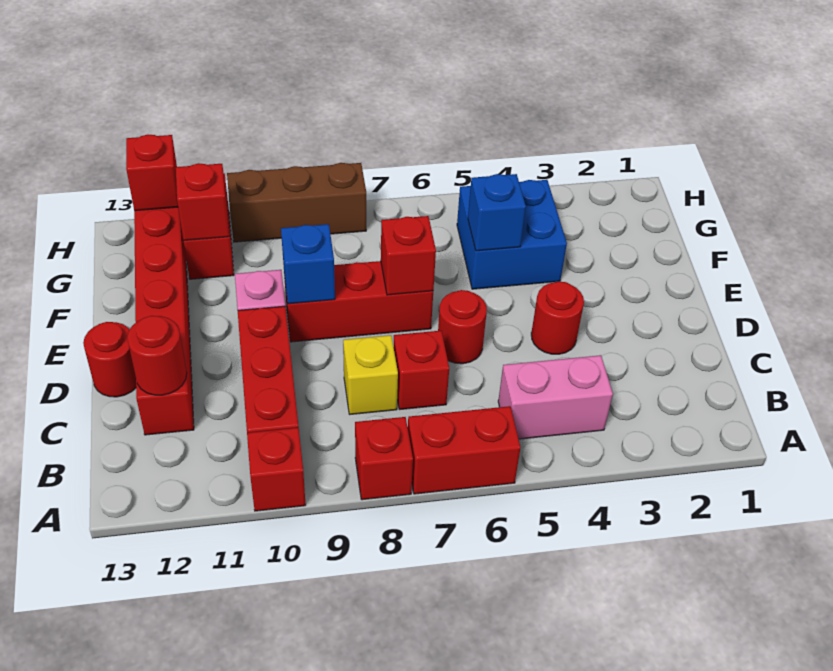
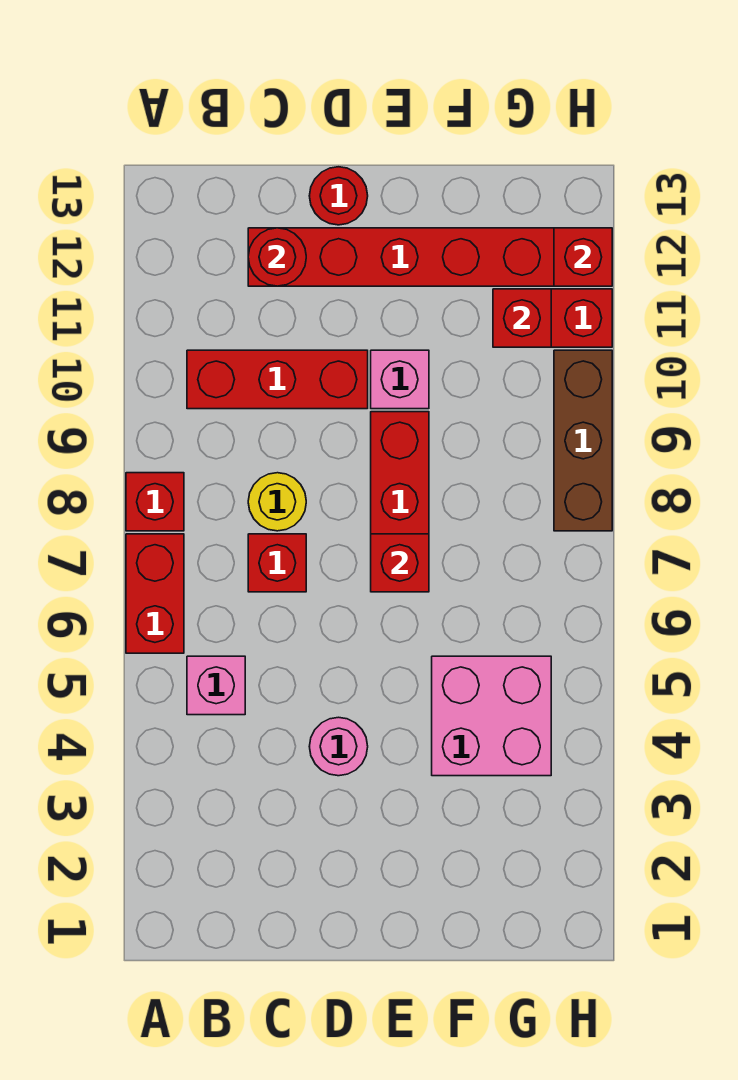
red 1x1 brick [247,428,306,511] -> none
pink 1x2 brick [498,355,613,439] -> pink 1x1 brick [187,656,245,715]
yellow 1x1 brick [343,335,398,414] -> yellow 1x1 round brick [248,473,306,531]
red 1x1 round brick [531,281,584,354] -> pink 1x1 round brick [309,717,368,776]
red 1x1 round brick [438,290,487,364] -> none
blue 1x1 brick [281,224,335,304] -> none
blue 2x2 brick [457,180,567,289] -> pink 2x2 brick [432,656,551,776]
blue 1x1 brick [468,174,526,251] -> none

